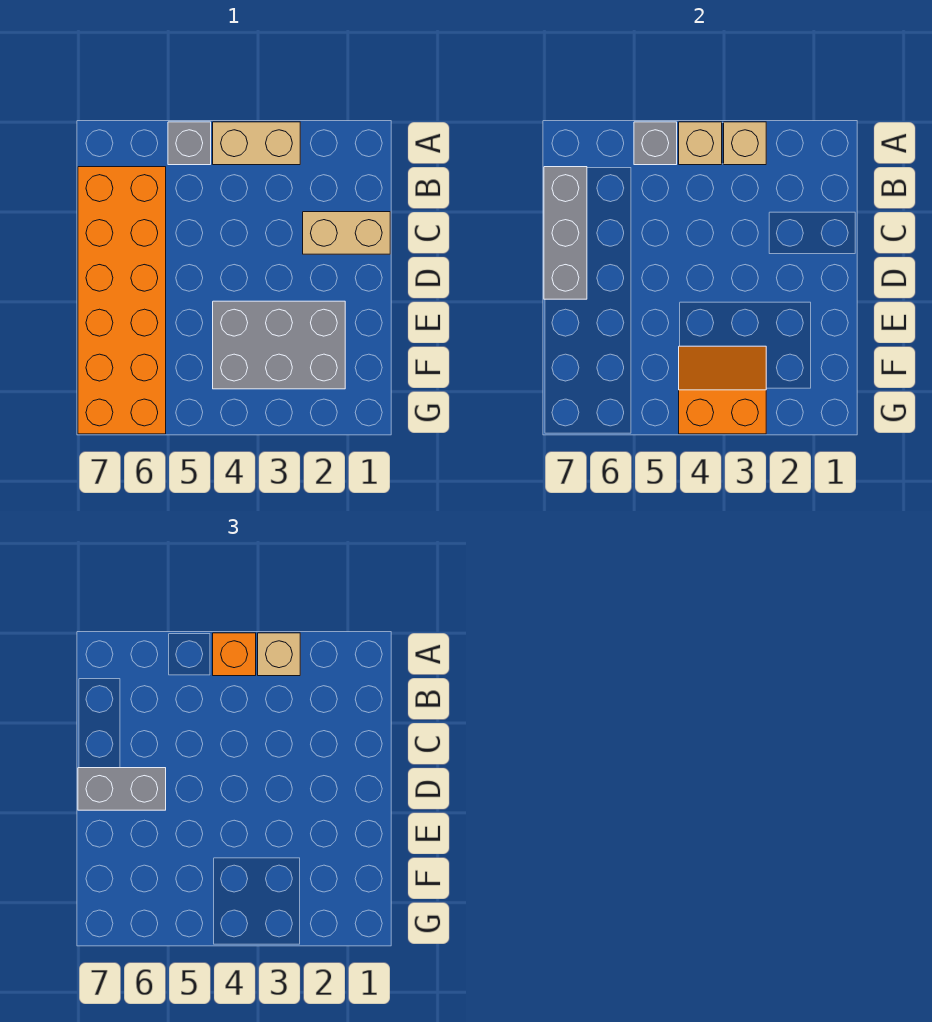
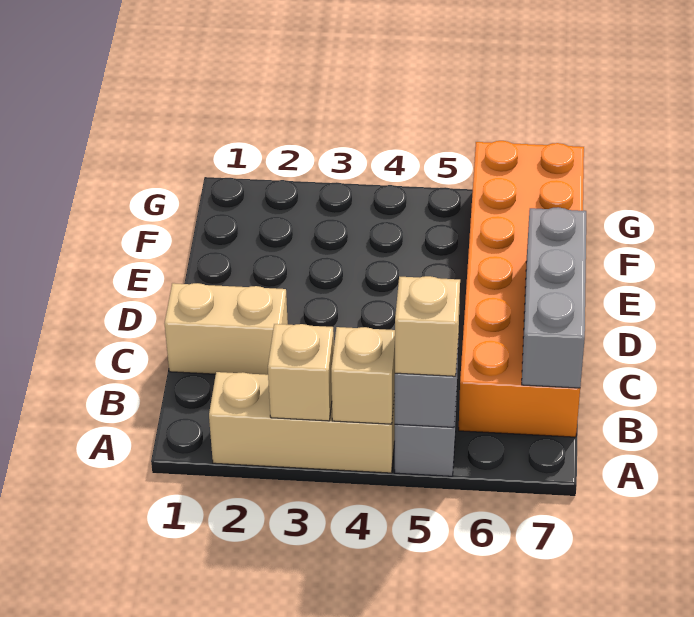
tan 1x2 brick [213,122,300,165] -> tan 1x3 brick [209,372,395,473]
tan 1x1 brick [258,633,300,676] -> tan 1x1 brick moved to [395,276,460,376]
orange 1x1 brick [213,633,256,676] -> none
grey 1x2 brick [78,768,166,810] -> none
grey 2x3 brick [213,301,345,389] -> none
orange 2x2 slope [679,346,766,434] -> none

